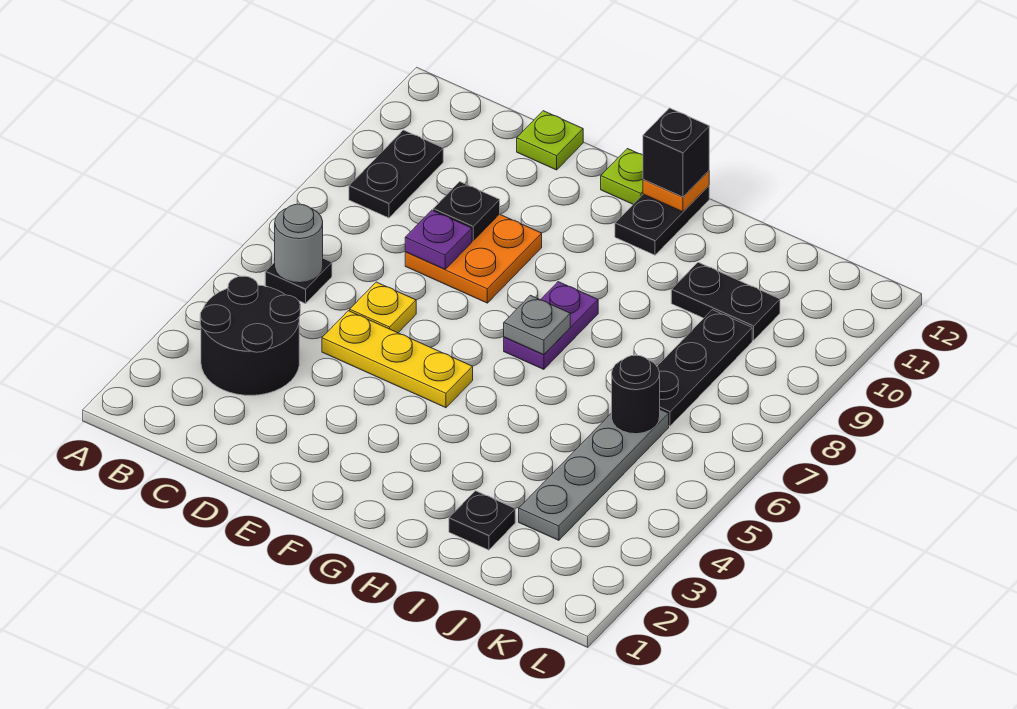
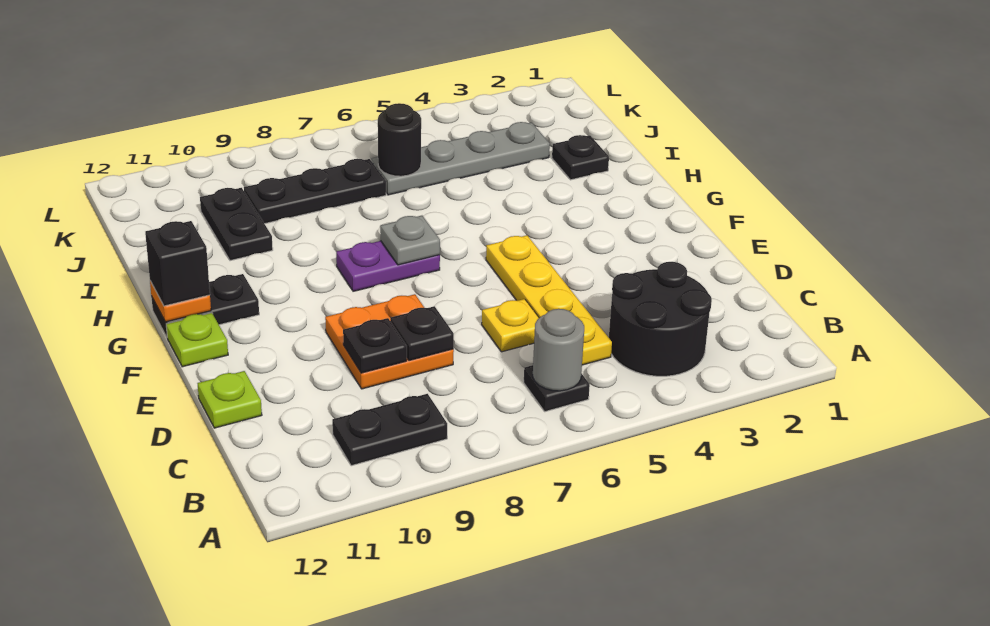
yellow 1x3 plate [322,311,473,408] -> yellow 1x4 plate [486,235,612,365]
purple 1x1 plate [405,210,472,269] -> black 1x1 plate [390,306,454,361]

